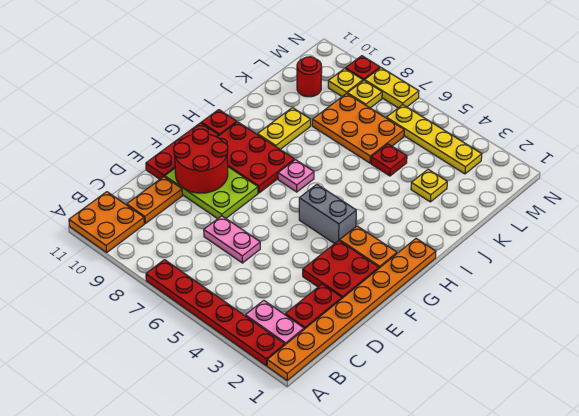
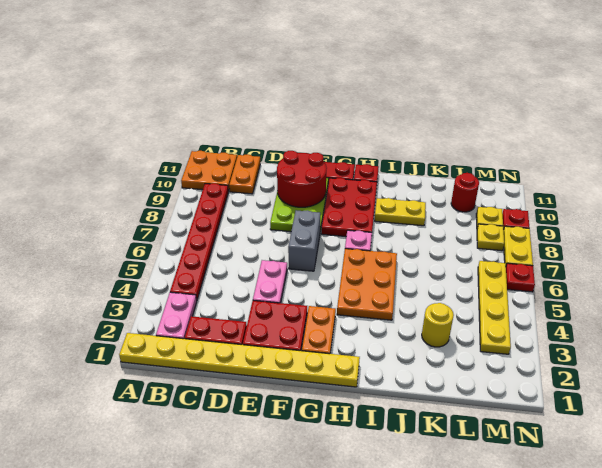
orange 1x8 plate [267,239,436,380] -> yellow 1x8 plate [119,333,360,387]
red 1x6 plate [146,260,285,366] -> red 1x6 plate moved to [170,183,228,300]
orange 1x2 plate [127,177,182,223] -> orange 1x2 plate turned to [229,154,260,194]
pink 1x2 plate [204,216,260,263] -> pink 1x2 plate moved to [253,260,287,303]
grey 1x2 brick [299,185,356,244] -> grey 1x2 brick moved to [288,210,320,271]
yellow 1x1 plate [411,169,447,202] -> yellow 1x1 round brick [422,303,454,347]
red 1x1 plate [371,144,407,176] -> red 1x1 plate moved to [506,263,535,292]
orange 2x3 plate [312,93,404,163] -> orange 2x3 plate moved to [337,249,397,320]

